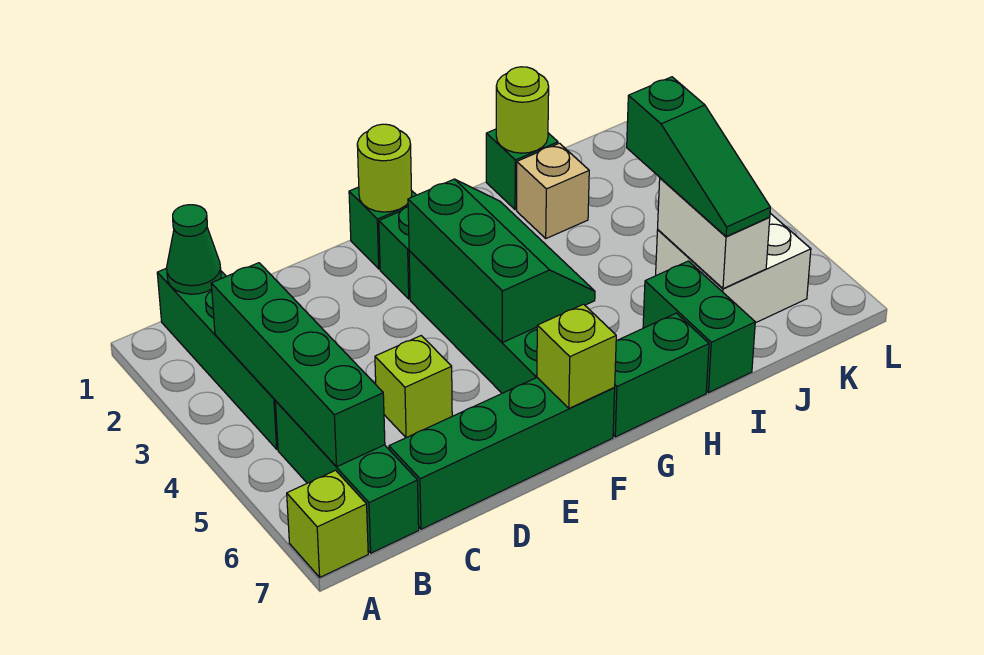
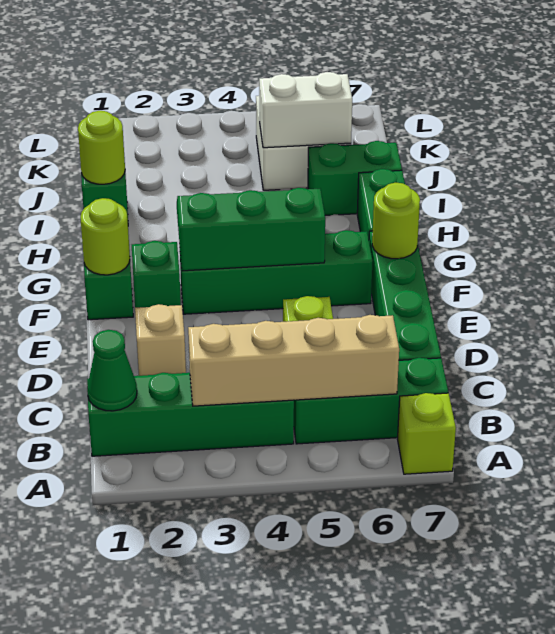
green 1x4 brick [211,263,385,467] -> tan 1x4 brick [188,315,399,406]
lime 1x1 brick [537,304,616,408] -> lime 1x1 round brick [372,183,420,259]
tan 1x1 brick [517,143,589,238] -> tan 1x1 brick moved to [135,304,186,376]
green 1x3 slope [627,77,770,237] -> none

